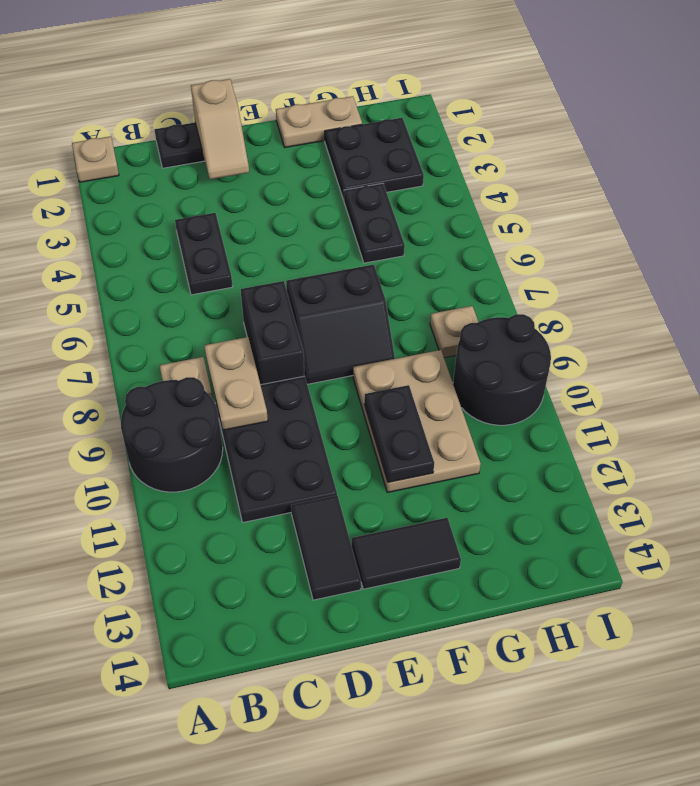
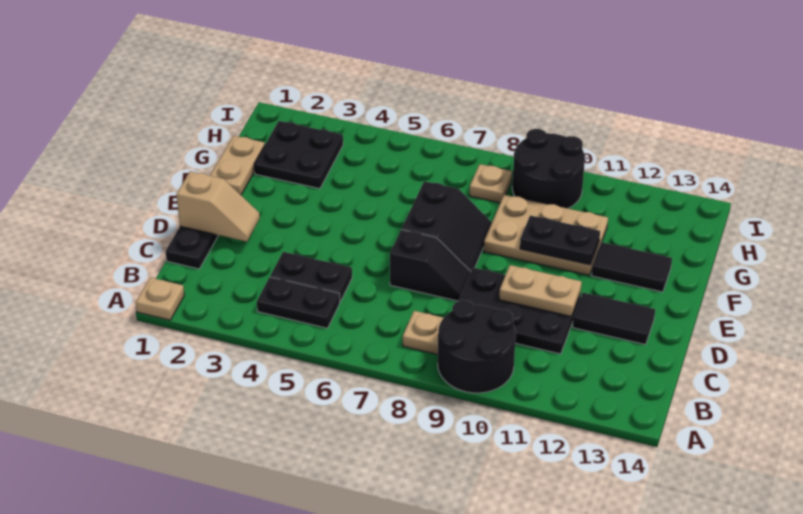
tan 1x2 plate [204,337,268,430] -> tan 1x2 plate moved to [499,265,582,316]
black 1x2 brick [241,281,305,385] -> black 1x2 slope [390,230,471,301]
black 1x2 tile [352,518,461,589] -> black 1x2 tile turned to [591,242,672,292]
black 1x2 plate [344,183,405,263] -> black 1x2 plate moved to [257,277,340,328]

